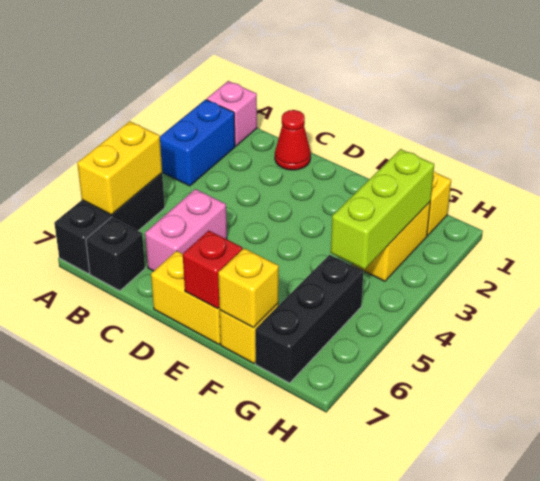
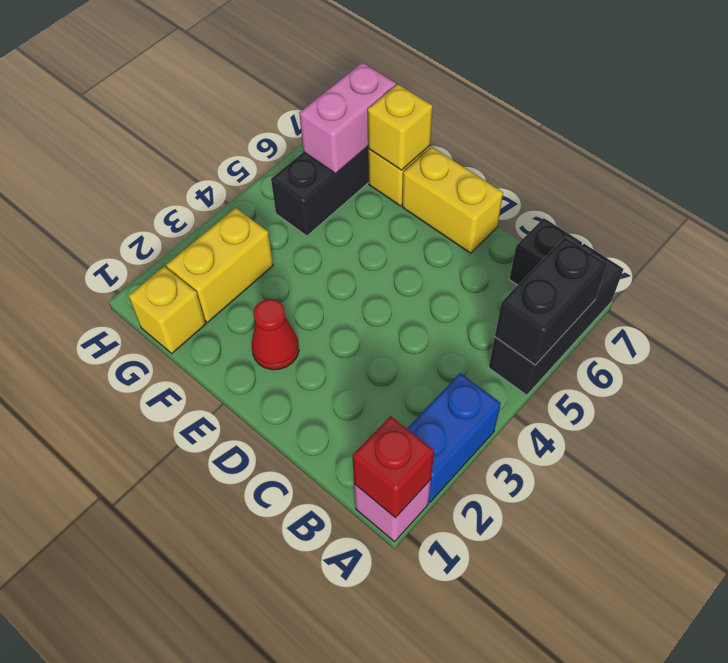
yellow 1x2 brick [77,121,162,215] -> black 1x2 brick [495,237,607,365]
red 1x1 cone [275,110,311,170] -> red 1x1 cone moved to [252,299,299,370]
pink 1x2 brick [145,189,227,271] -> pink 1x2 brick moved to [300,62,396,173]
red 1x1 brick [183,230,242,309] -> red 1x1 brick moved to [352,416,434,518]
lime 1x3 brick [331,149,434,269] -> none

